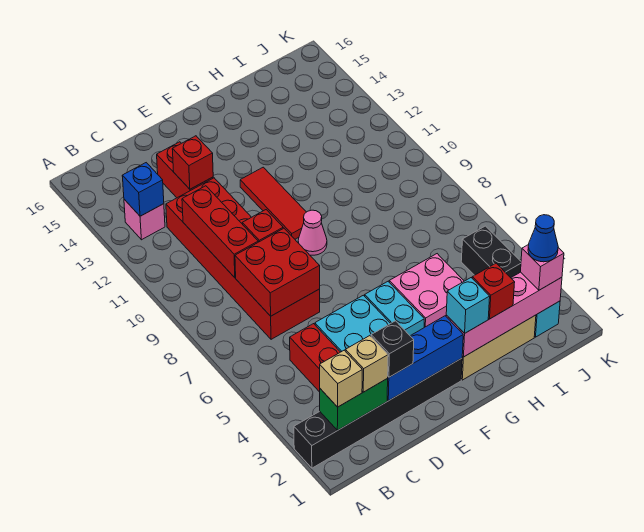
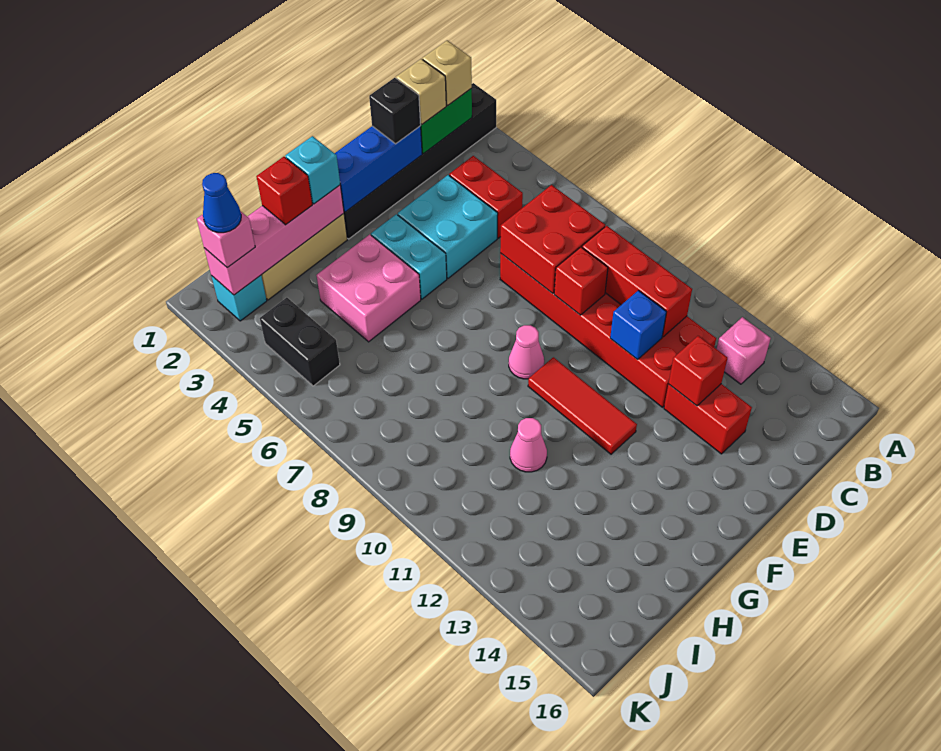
blue 1x1 brick [122,163,164,216] -> blue 1x1 brick moved to [610,290,666,360]
none -> pink 1x1 cone [510,418,547,472]

